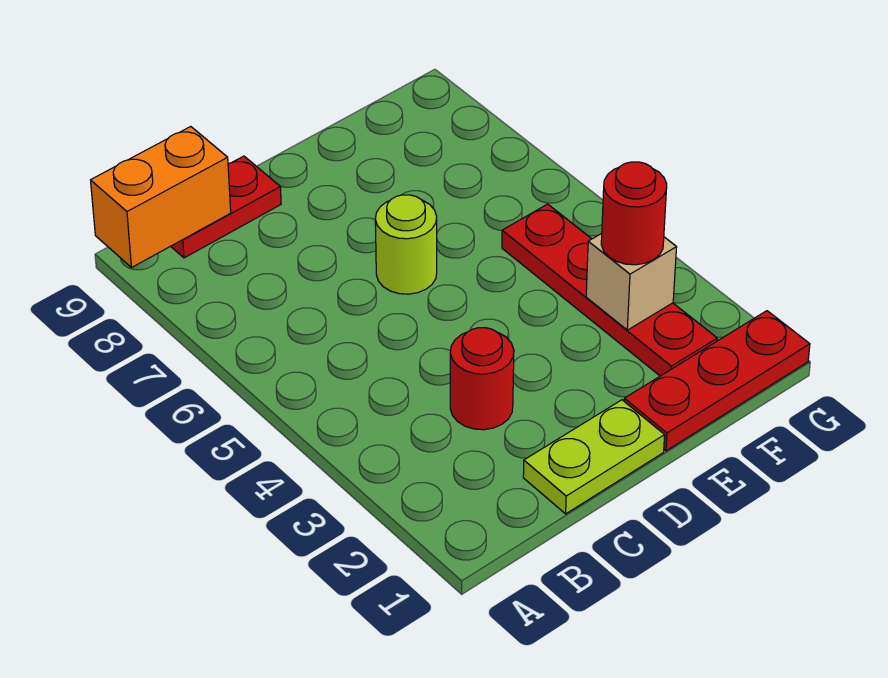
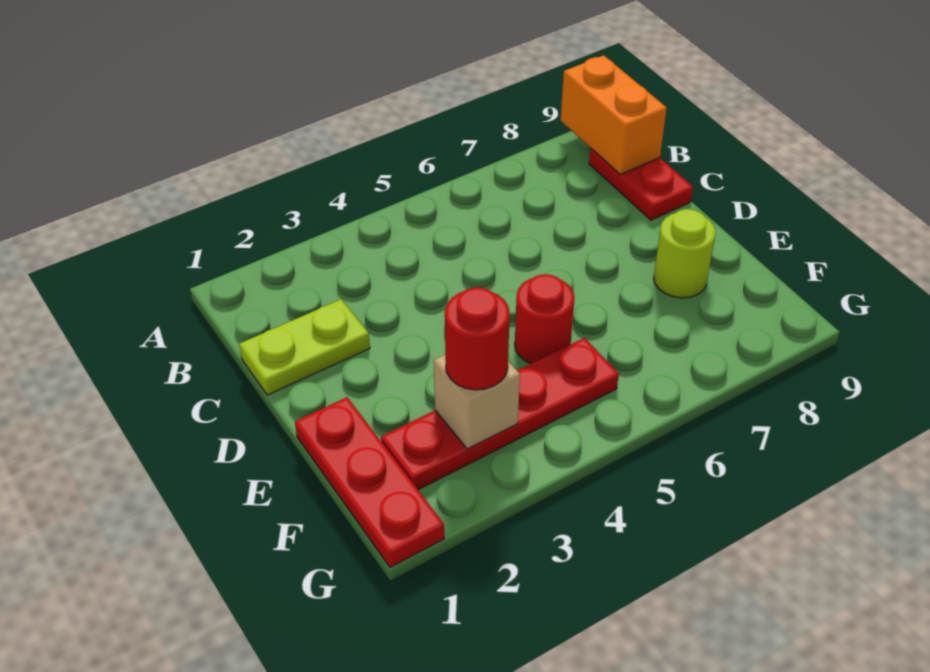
lime 1x2 plate [523,400,665,514] -> lime 1x2 plate turned to [239,299,370,395]
red 1x1 round brick [450,328,514,430] -> red 1x1 round brick moved to [515,274,574,363]
lime 1x1 round brick [375,195,437,294] -> lime 1x1 round brick moved to [654,209,716,298]

